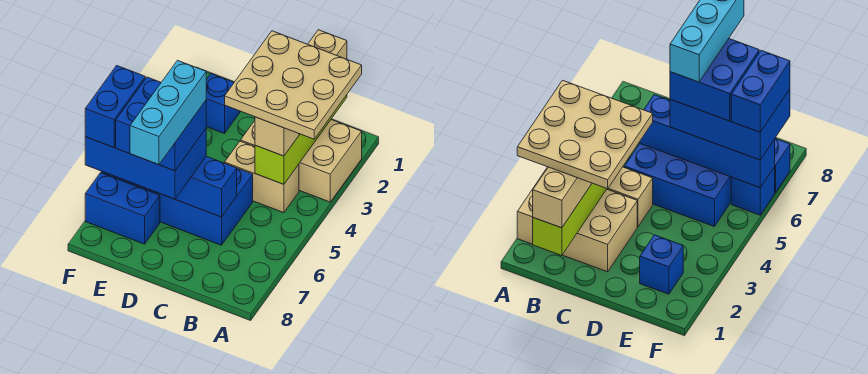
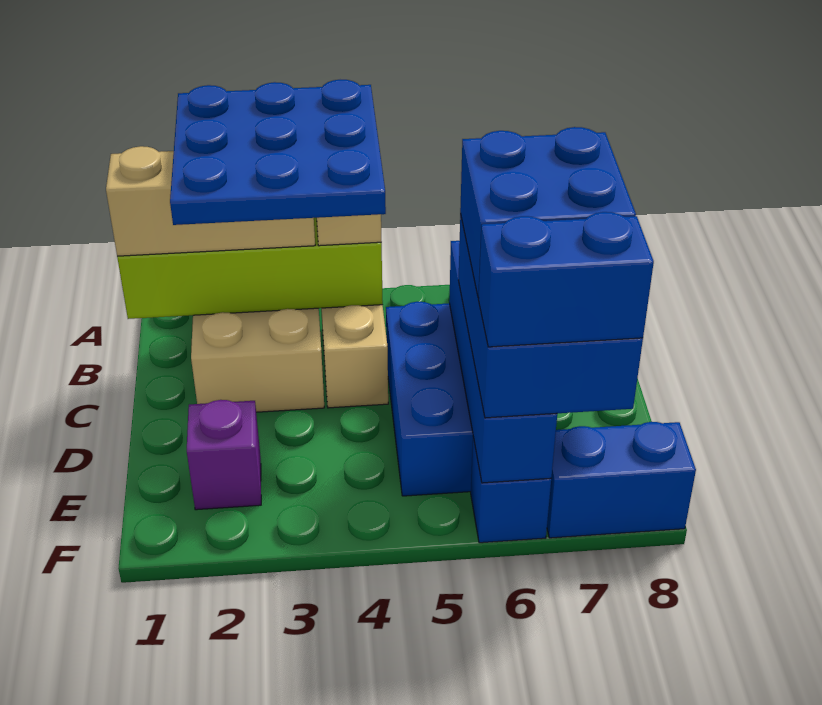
tan 3x3 plate [225,31,362,139] -> blue 3x3 plate [170,80,386,225]
cyan 1x3 brick [130,60,206,165] -> none
blue 1x1 brick [206,74,240,134] -> purple 1x1 brick [187,400,261,510]
blue 1x2 brick [85,173,160,244] -> blue 1x2 brick turned to [547,422,696,538]

